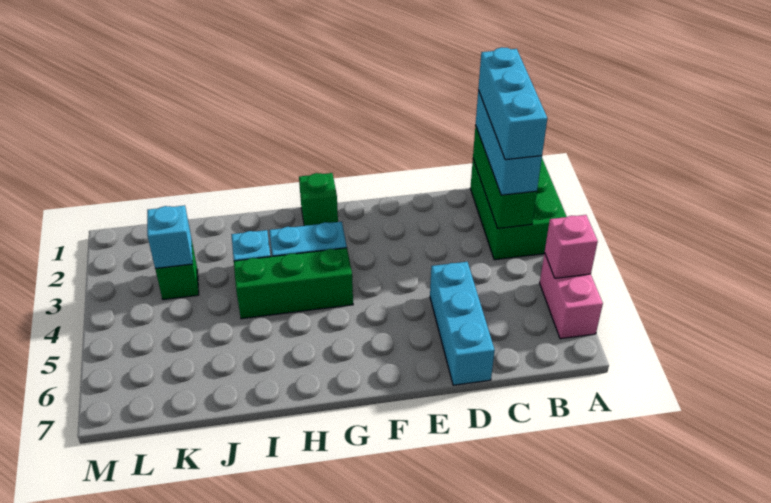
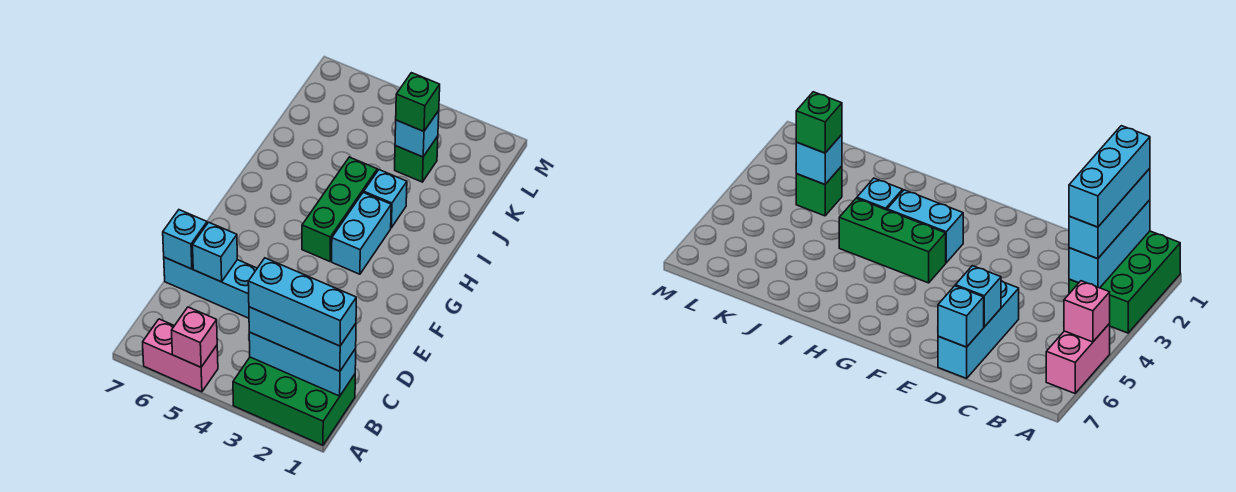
green 1x3 brick [473,125,537,228] -> cyan 1x3 brick [249,332,356,396]
none -> cyan 1x1 brick [193,222,237,282]
none -> cyan 1x1 brick [163,210,207,269]
green 1x1 brick [299,173,338,226] -> green 1x1 brick moved to [396,73,440,131]

